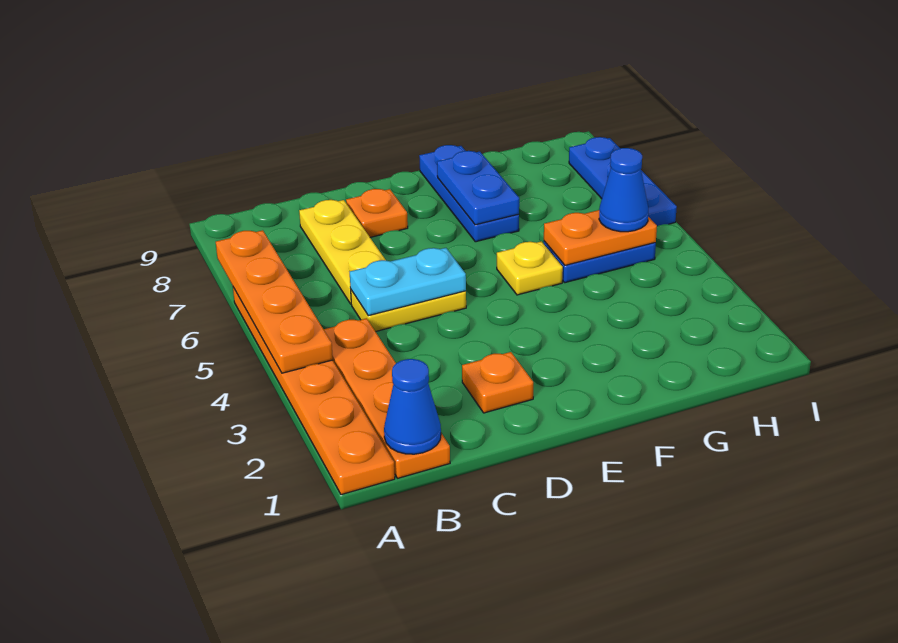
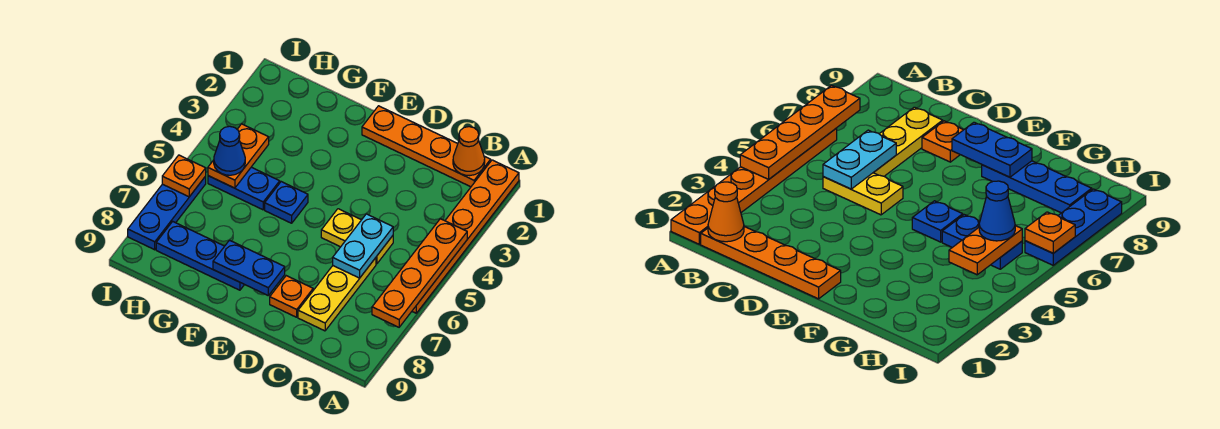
orange 1x4 plate [324,318,450,478] -> orange 1x4 plate turned to [362,106,491,187]
blue 1x1 cone [384,359,441,454] -> orange 1x1 cone [453,127,485,176]
cyan 1x2 plate [350,248,466,316] -> cyan 1x2 plate turned to [333,214,393,278]
orange 1x1 plate [462,352,533,413] -> orange 1x1 plate moved to [162,155,206,197]
yellow 1x1 plate [497,242,563,295] -> blue 1x1 plate [265,182,308,223]
blue 1x3 plate [419,145,519,242] -> blue 1x3 plate turned to [156,221,244,290]
blue 1x2 plate [437,151,519,225] -> blue 1x2 plate turned to [213,240,285,295]
orange 1x2 plate [544,210,657,265] -> orange 1x2 plate turned to [208,124,269,188]

